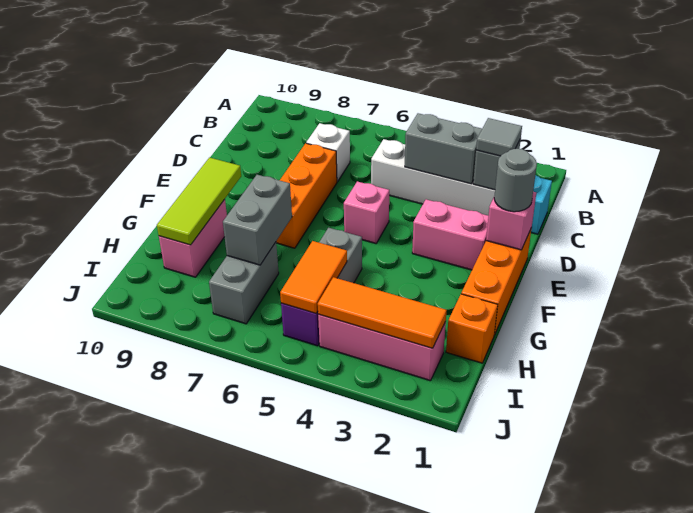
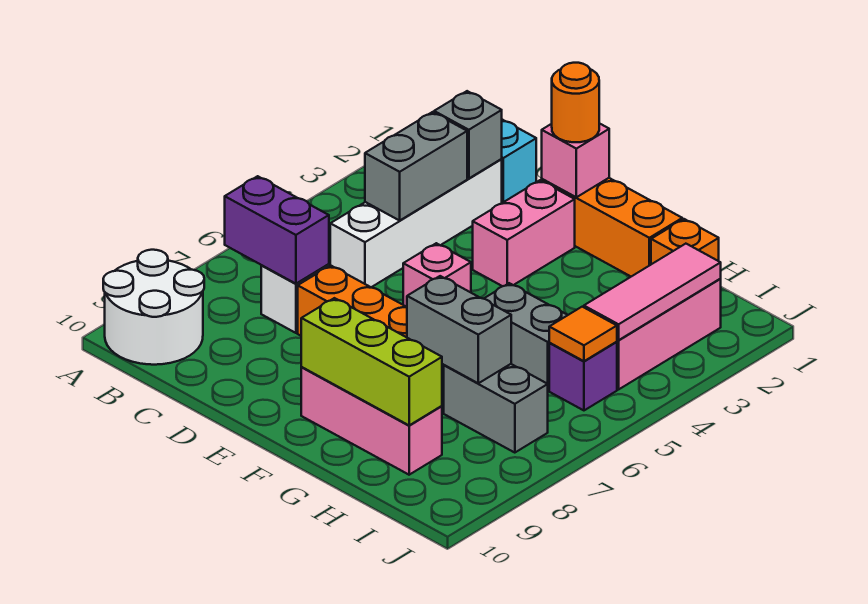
none -> white 2x2 round brick [103,250,204,365]
none -> purple 1x2 brick [225,176,329,284]
grey 1x1 tile [476,118,522,156] -> none
grey 1x1 round brick [494,148,537,212] -> orange 1x1 round brick [552,63,599,142]
lime 1x3 tile [157,158,241,245] -> lime 1x3 brick [301,298,442,425]
pink 1x2 brick [159,199,227,277] -> pink 1x3 brick [301,367,442,475]
orange 1x2 tile [280,241,347,313] -> orange 1x1 tile [549,307,617,361]
orange 1x3 tile [318,277,447,348] -> pink 1x3 tile [584,244,721,340]

